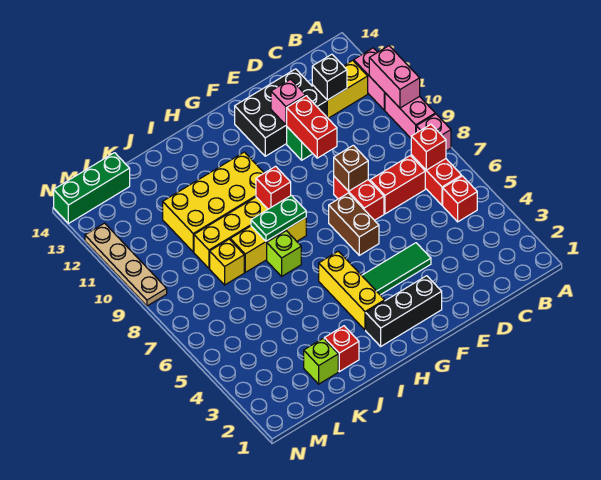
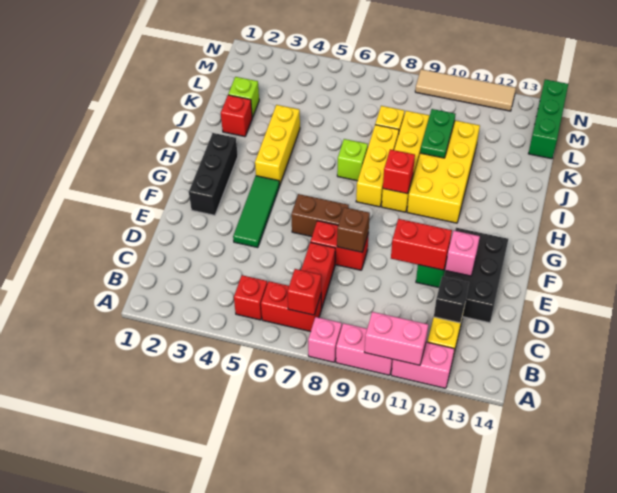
yellow 1x3 brick [319,251,385,330] -> yellow 1x3 brick turned to [255,105,300,186]
green 1x2 plate [251,195,306,241] -> green 1x2 plate moved to [420,109,456,158]
tan 1x4 plate [85,223,167,306] -> tan 1x4 tile [415,69,516,111]

